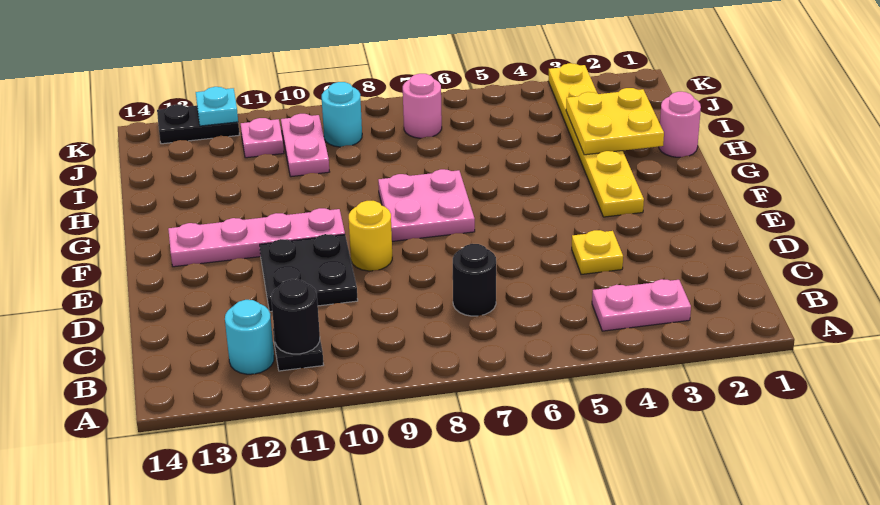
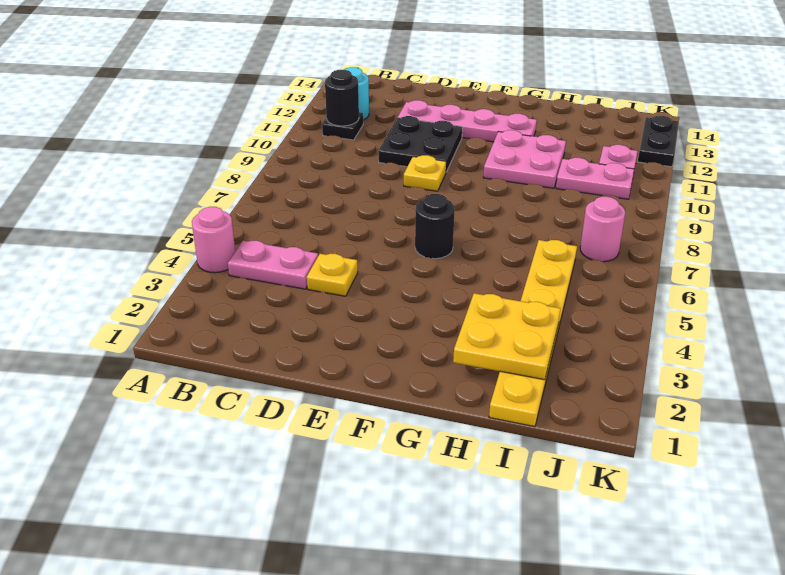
pink 1x2 plate [592,279,691,331] -> pink 1x2 plate turned to [228,241,318,289]
black 1x1 round brick [453,244,496,316] -> black 1x1 round brick moved to [415,194,455,259]
yellow 1x1 round brick [349,201,392,271] -> yellow 1x1 plate [404,155,446,191]
yellow 1x6 plate [548,63,644,217] -> yellow 1x6 plate turned to [489,240,577,427]
pink 2x2 plate [378,169,475,241] -> pink 2x2 plate moved to [483,130,566,188]
pink 1x4 plate [168,208,345,267] -> pink 1x4 plate turned to [398,100,537,142]
pink 1x1 round brick [659,92,701,157] -> pink 1x1 round brick moved to [192,207,235,273]
cyan 1x1 round brick [322,82,362,147] -> none
cyan 1x1 plate [196,87,238,126] -> none

